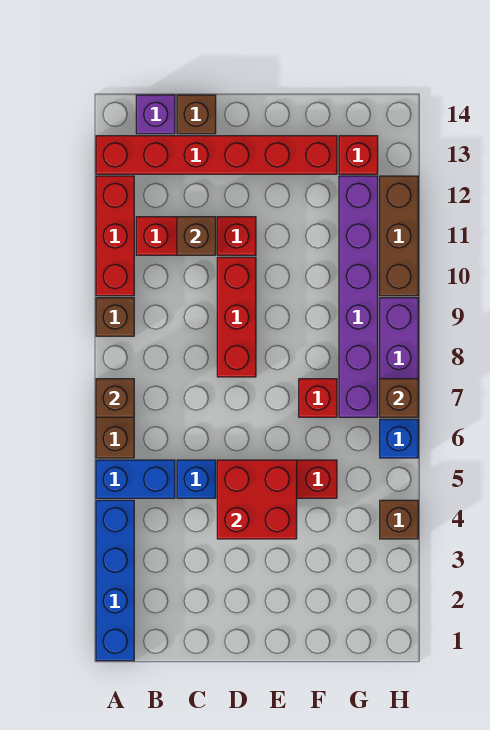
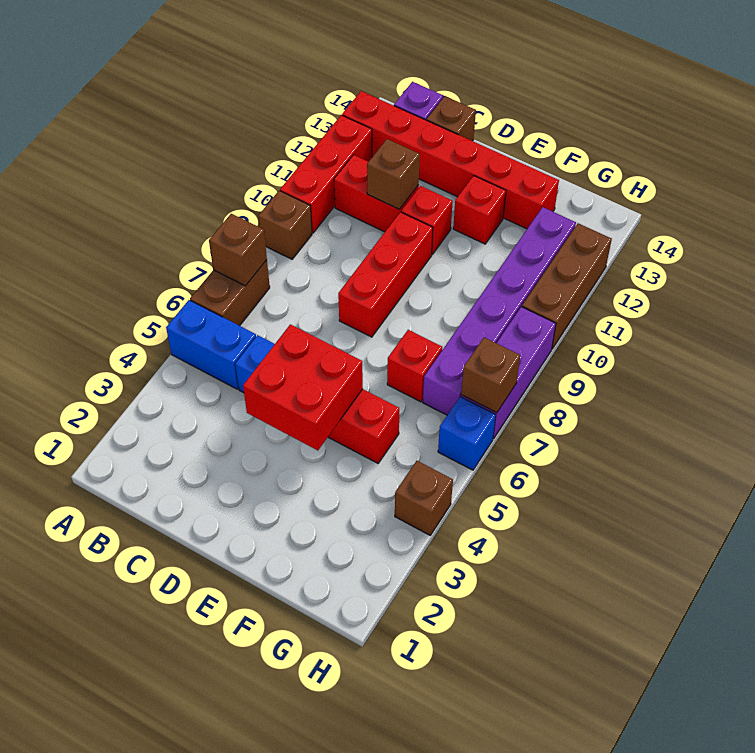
blue 1x4 brick [96,500,134,661] -> none
red 1x1 brick [339,136,378,174] -> red 1x1 brick moved to [453,176,506,244]

